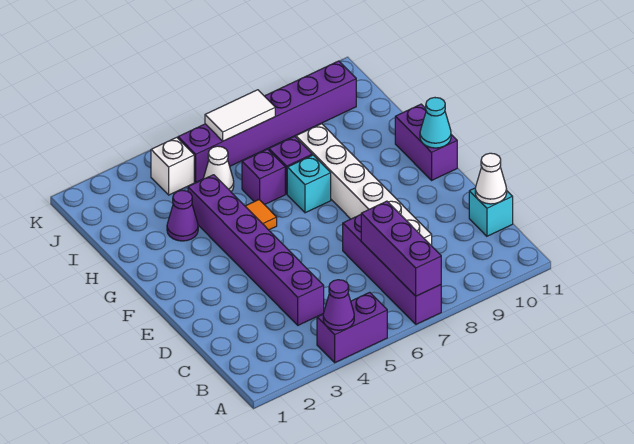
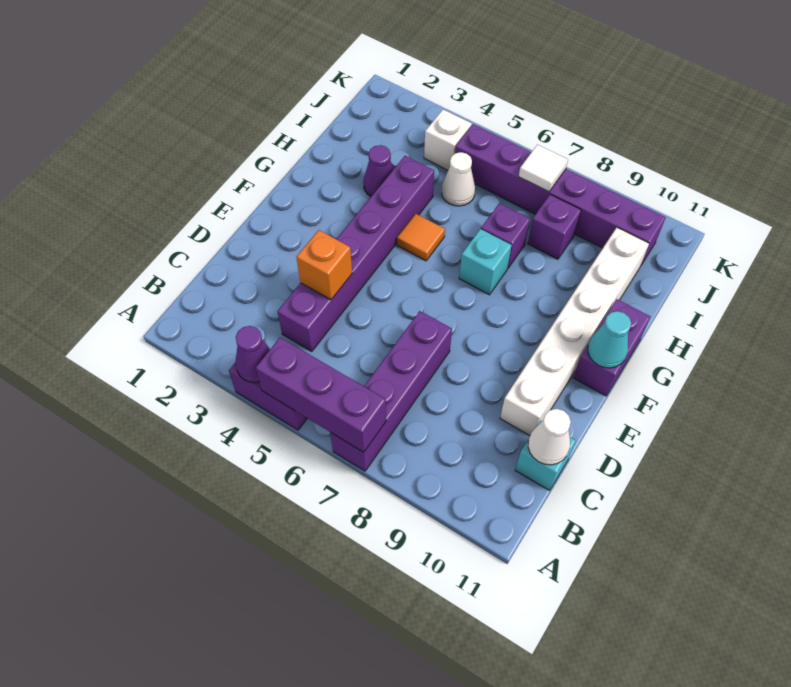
purple 1x3 brick [361,201,441,296] -> purple 1x3 brick turned to [256,338,386,452]
white 1x6 brick [296,124,432,246] -> white 1x6 brick moved to [500,228,649,435]
none -> orange 1x1 brick [296,230,352,300]
purple 1x1 brick [242,149,285,205] -> purple 1x1 brick moved to [528,194,581,259]
white 1x2 tile [205,90,275,141] -> white 1x1 tile [519,145,568,192]

